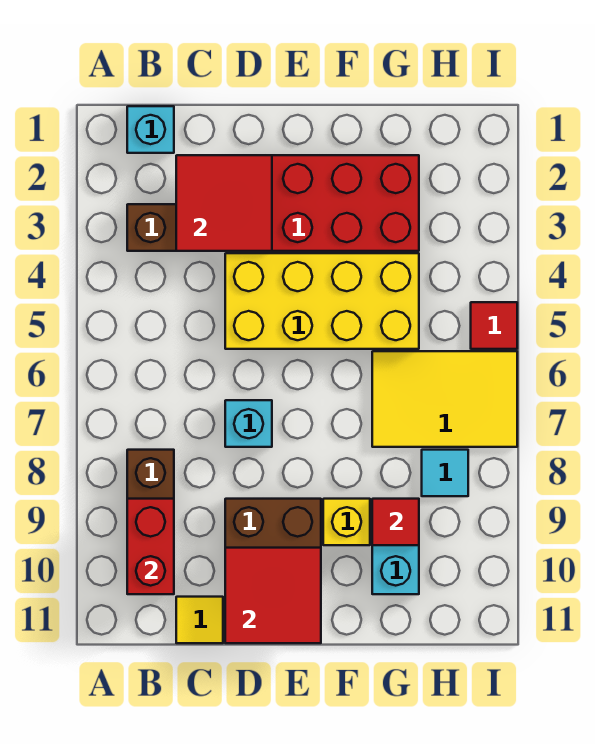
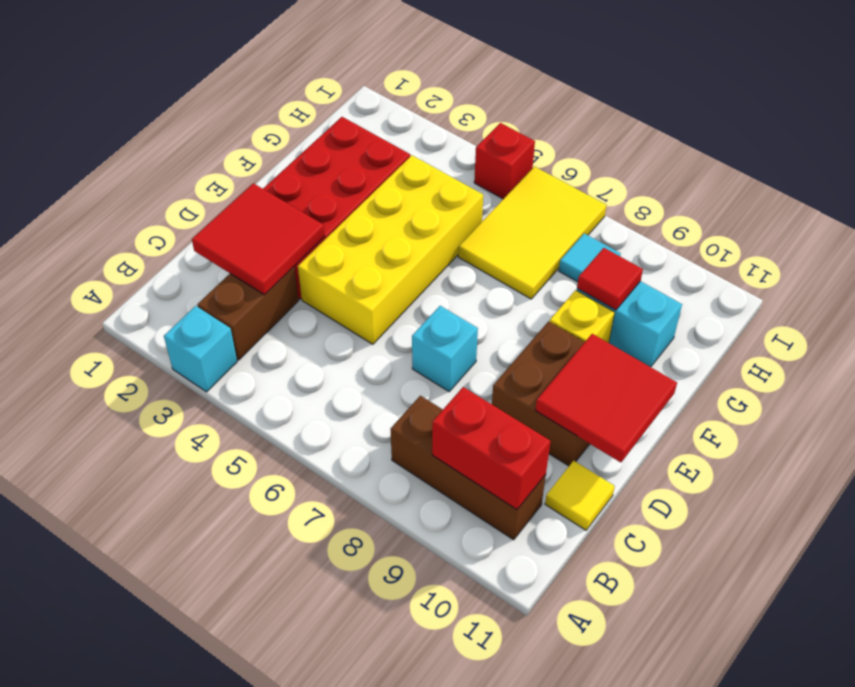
cyan 1x1 brick [127,106,174,153] -> cyan 1x1 brick moved to [164,306,237,392]
red 1x1 tile [471,302,517,349] -> red 1x1 brick [474,123,535,199]

